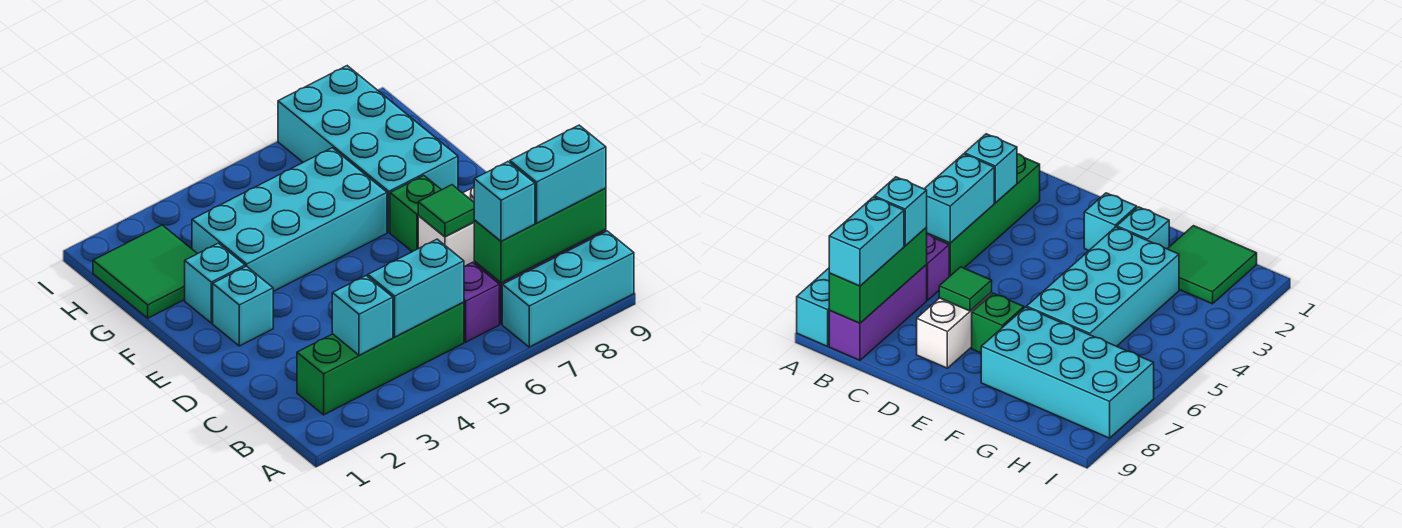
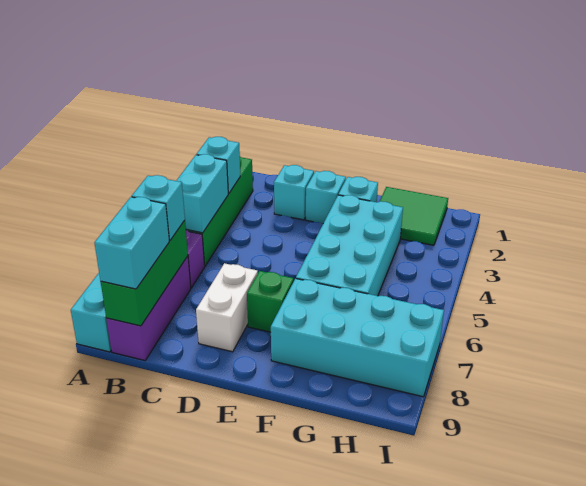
none -> cyan 1x1 brick [274,165,314,220]
green 1x1 tile [418,185,474,237] -> none

